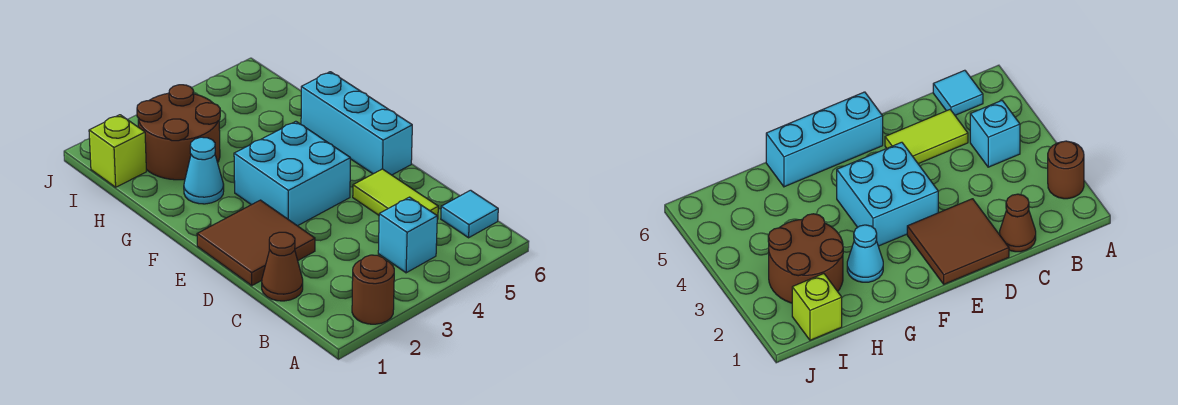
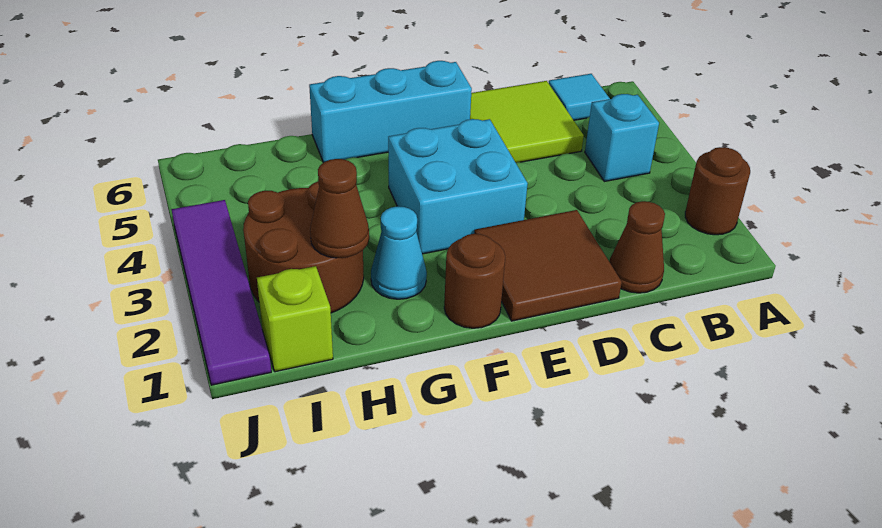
lime 1x2 tile [353,169,438,219] -> lime 2x2 tile [470,81,584,163]
none -> brown 1x1 round brick [444,234,505,328]
none -> brown 1x1 cone [310,159,369,258]
none -> purple 1x4 tile [172,200,271,385]

